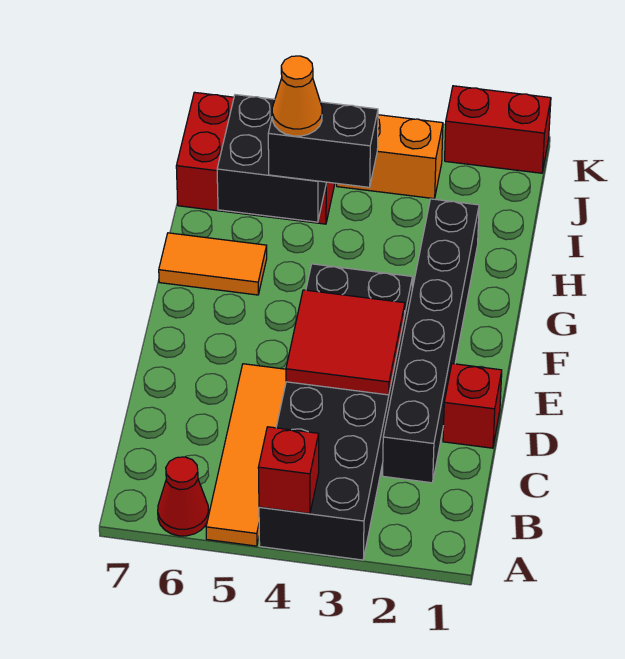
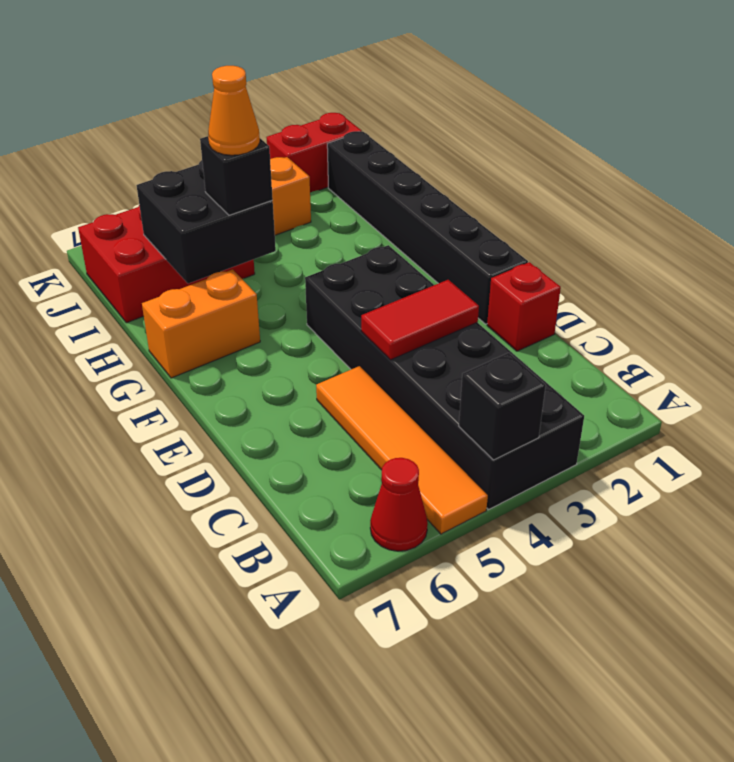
red 1x1 brick [258,427,319,514] -> black 1x1 brick [459,353,546,460]
black 1x6 brick [383,199,479,483] -> black 1x6 brick moved to [327,131,528,324]
red 2x2 tile [286,290,405,395] -> red 1x2 tile [361,280,479,360]
orange 1x2 tile [159,233,267,295] -> orange 1x2 brick [142,269,260,378]
black 1x2 brick [268,102,378,187] -> black 1x1 brick [200,136,273,215]

